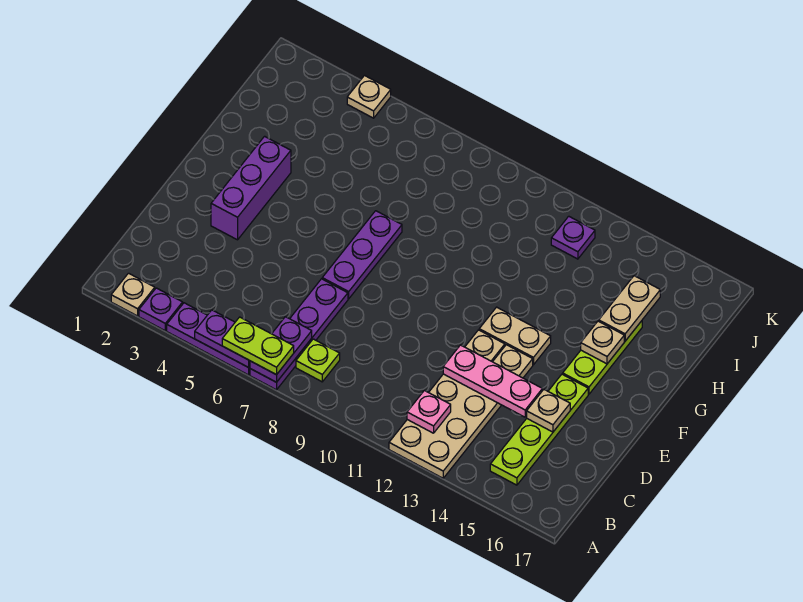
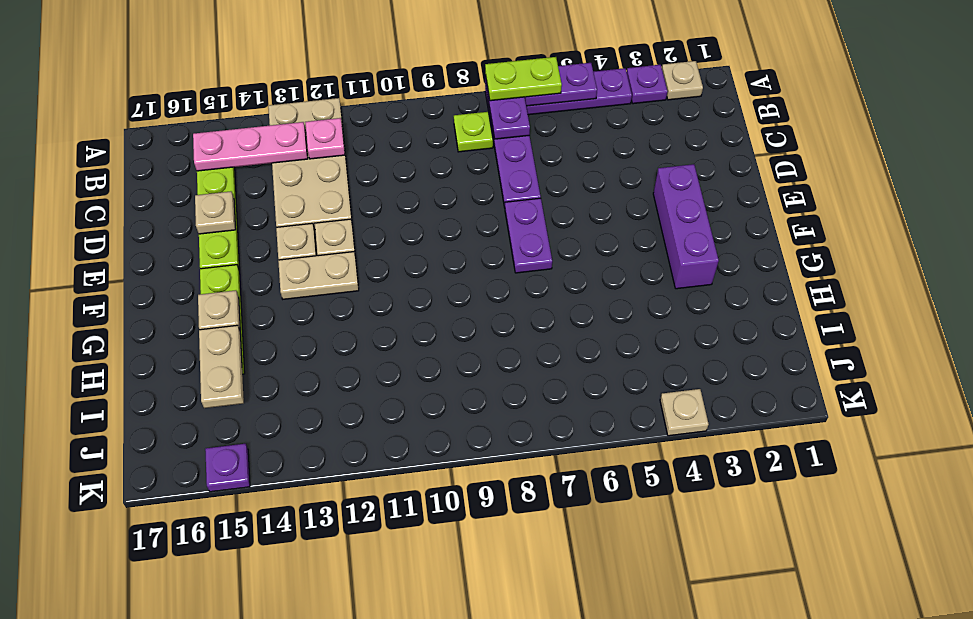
pink 1x3 plate [443,345,542,417] -> pink 1x3 plate moved to [193,122,308,171]
purple 1x3 plate [322,211,402,299] -> purple 1x2 plate [505,198,552,273]
purple 1x1 plate [551,216,595,259] -> purple 1x1 plate moved to [205,444,250,492]

